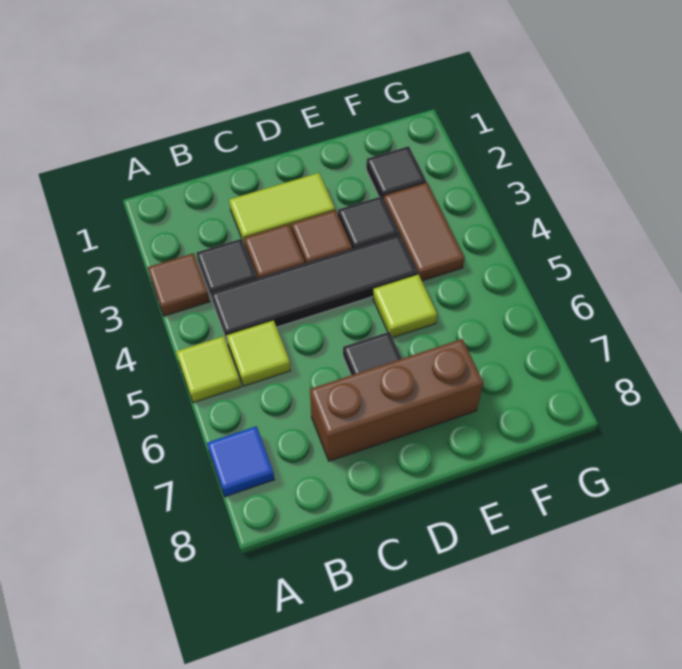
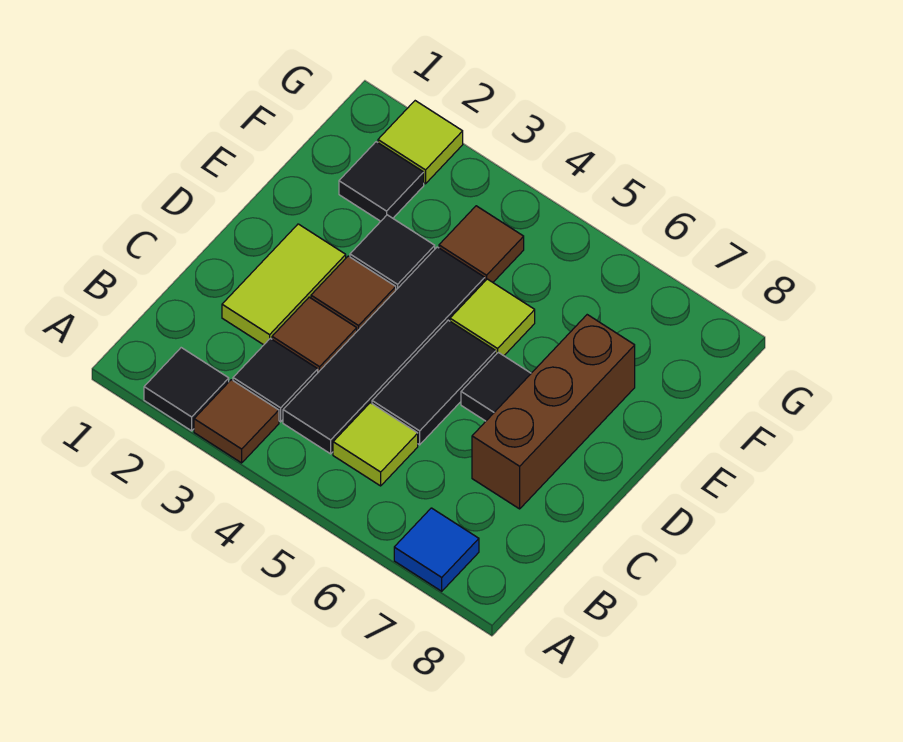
none -> black 1x1 tile [144,348,229,431]
lime 1x1 tile [176,336,241,403] -> lime 1x1 tile moved to [378,101,463,184]
none -> black 1x2 tile [372,320,496,445]
brown 1x2 tile [384,183,464,281] -> brown 1x1 tile [439,206,524,282]

